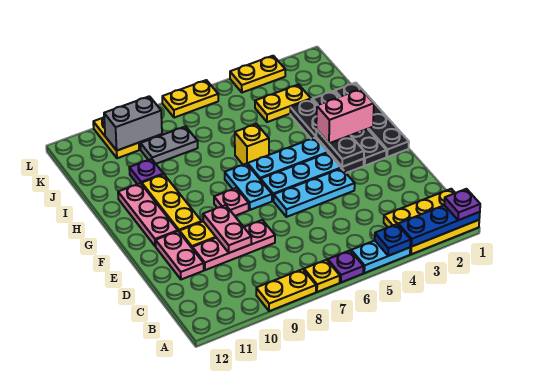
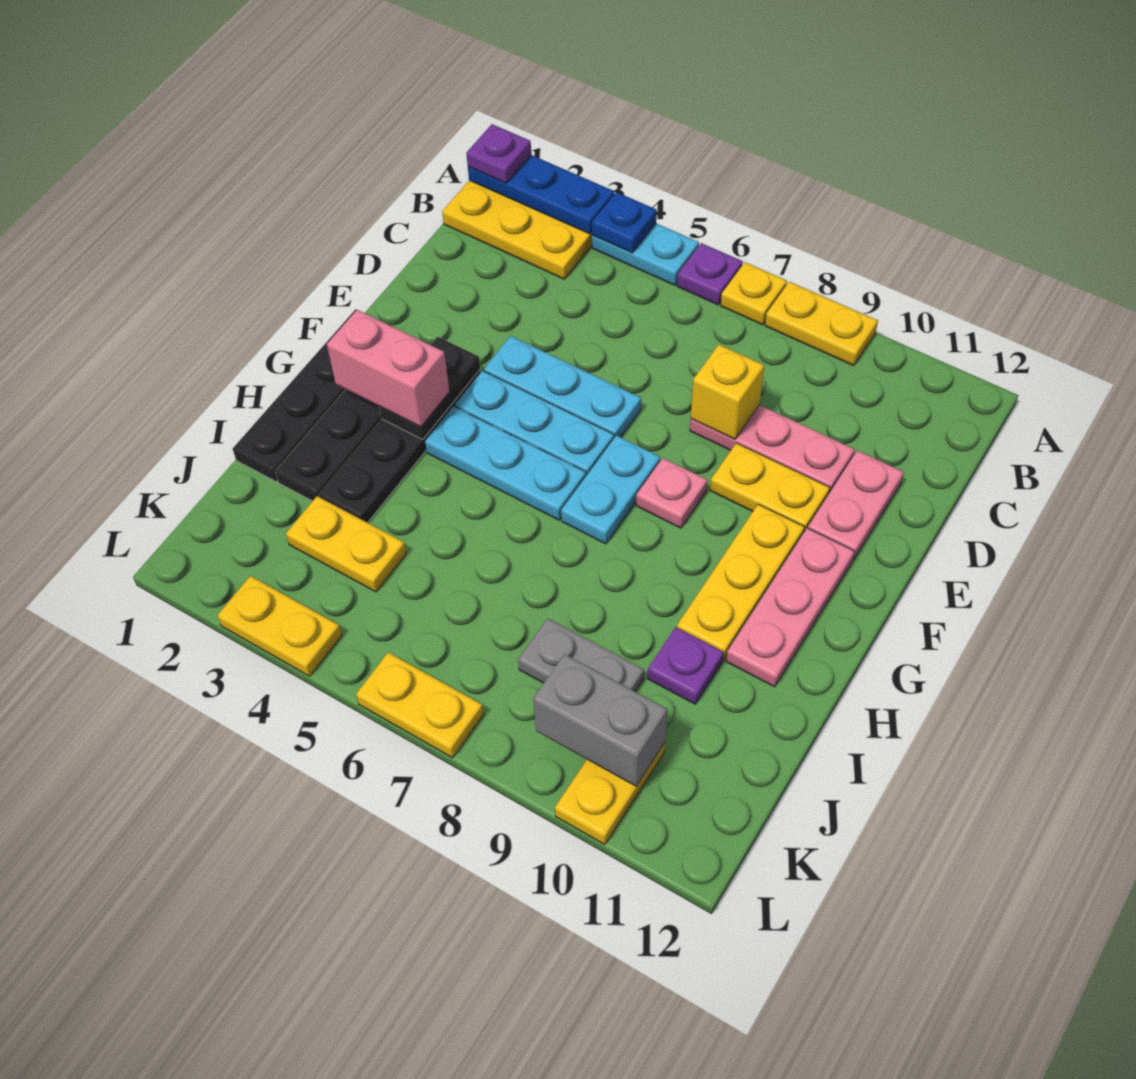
pink 1x2 plate [203,205,251,253] -> none
yellow 1x1 brick [235,124,269,165] -> yellow 1x1 brick moved to [691,345,764,439]

